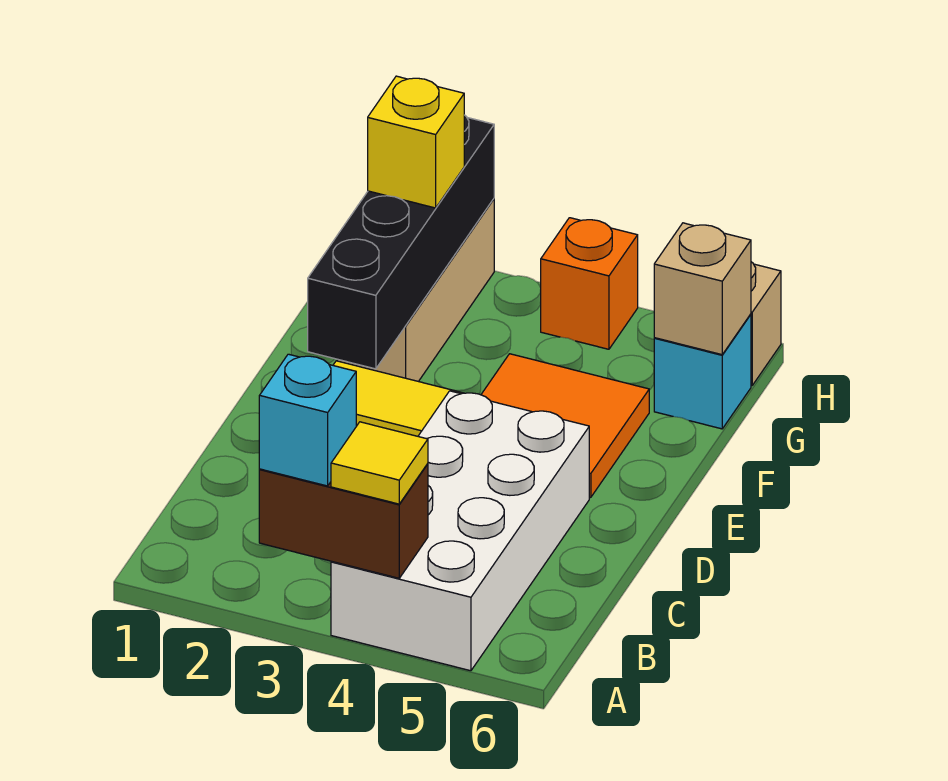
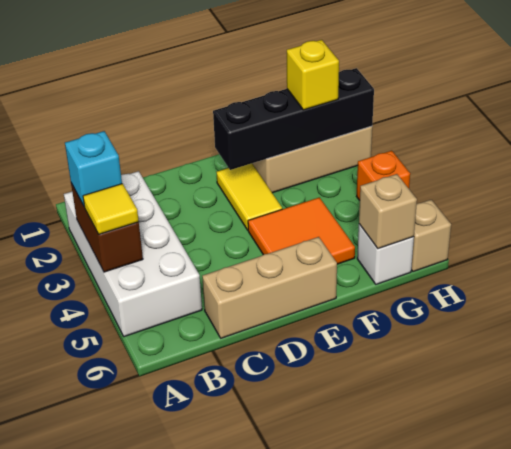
white 2x4 brick [331,391,589,671] -> white 2x4 brick turned to [64,171,202,337]
none -> tan 1x3 brick [202,237,337,338]
cyan 1x1 brick [654,314,751,429] -> white 1x1 brick [357,224,414,284]

